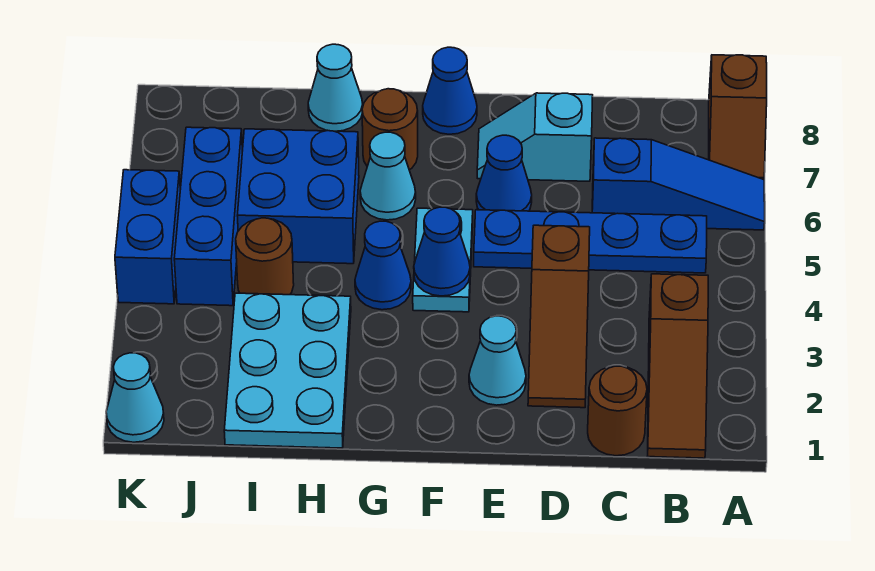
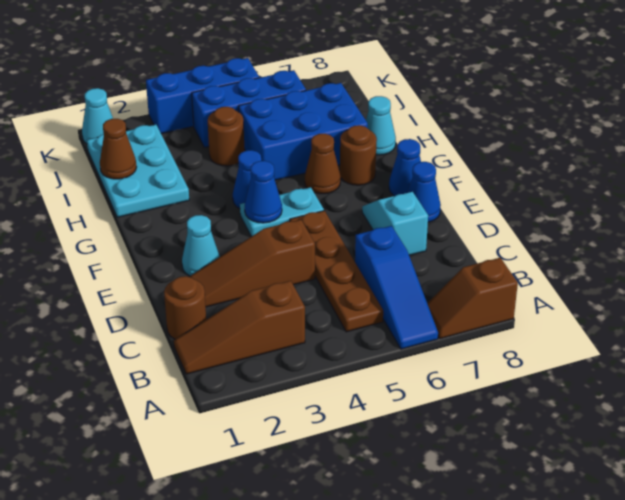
blue 1x4 plate [474,210,707,273] -> brown 1x4 plate [290,211,383,332]
blue 1x1 cone [476,135,532,211] -> blue 1x1 cone moved to [407,162,441,222]
cyan 1x1 cone [360,132,416,220] -> brown 1x1 cone [305,134,341,194]
cyan 2x3 plate [224,293,351,448] -> cyan 2x3 plate turned to [87,125,189,217]
blue 2x2 brick [237,129,359,264] -> blue 2x3 brick [239,83,368,180]
none -> brown 1x1 cone [100,119,136,179]
blue 1x2 brick [115,170,180,304] -> blue 1x3 brick [146,58,259,134]

